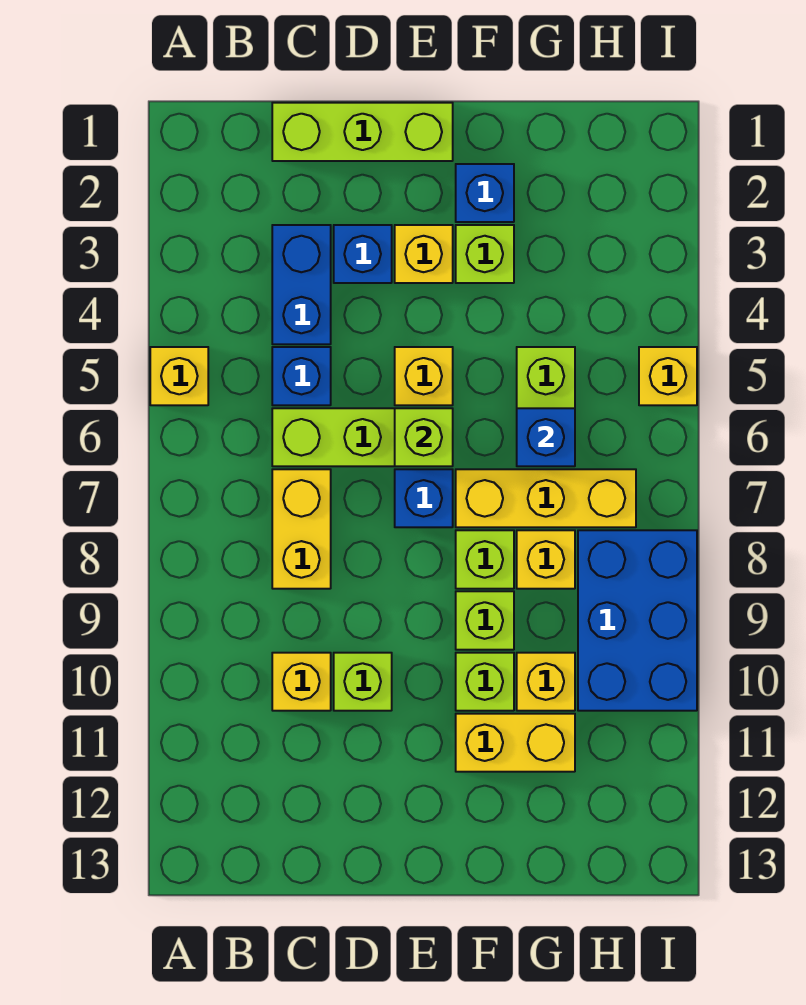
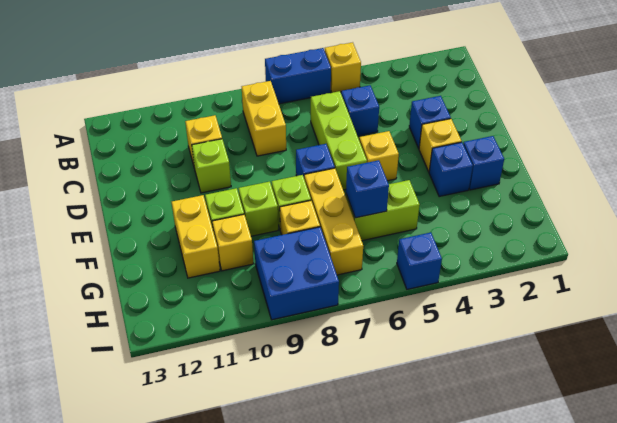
lime 1x3 brick [272,103,453,161] -> none
blue 1x2 brick [272,225,331,344] -> blue 1x2 brick moved to [265,48,331,104]
yellow 1x2 brick [272,469,331,589] -> yellow 1x2 brick turned to [242,81,286,156]
lime 1x1 brick [395,408,453,466] -> none
lime 1x1 brick [456,225,514,283] -> blue 1x1 brick [429,142,473,197]
blue 2x3 brick [578,530,697,711] -> blue 2x2 brick [254,227,339,320]
yellow 1x1 brick [639,347,697,405] -> blue 1x1 brick [397,232,442,289]

